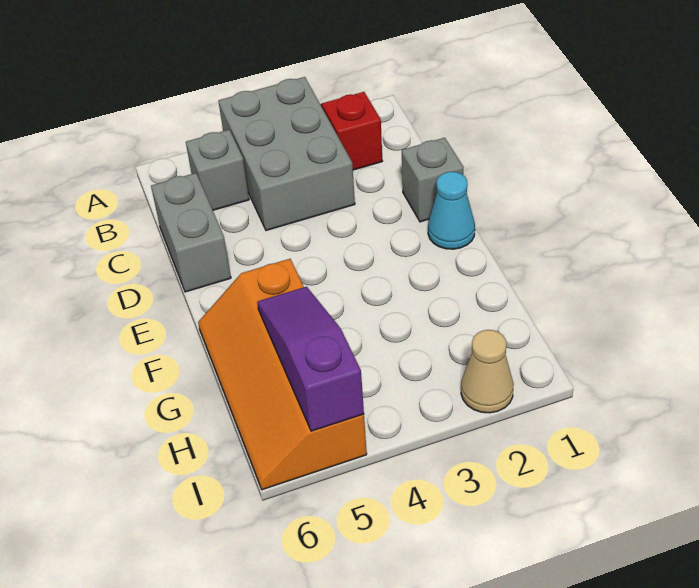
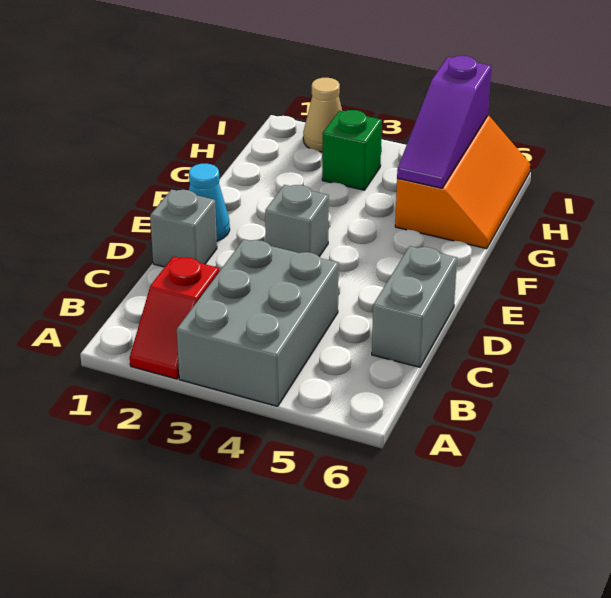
grey 1x1 brick [186,130,249,210] -> grey 1x1 brick moved to [265,185,329,257]
orange 2x4 slope [198,259,367,490] -> orange 2x3 slope [395,115,530,249]
none -> green 1x1 brick [322,110,382,190]

